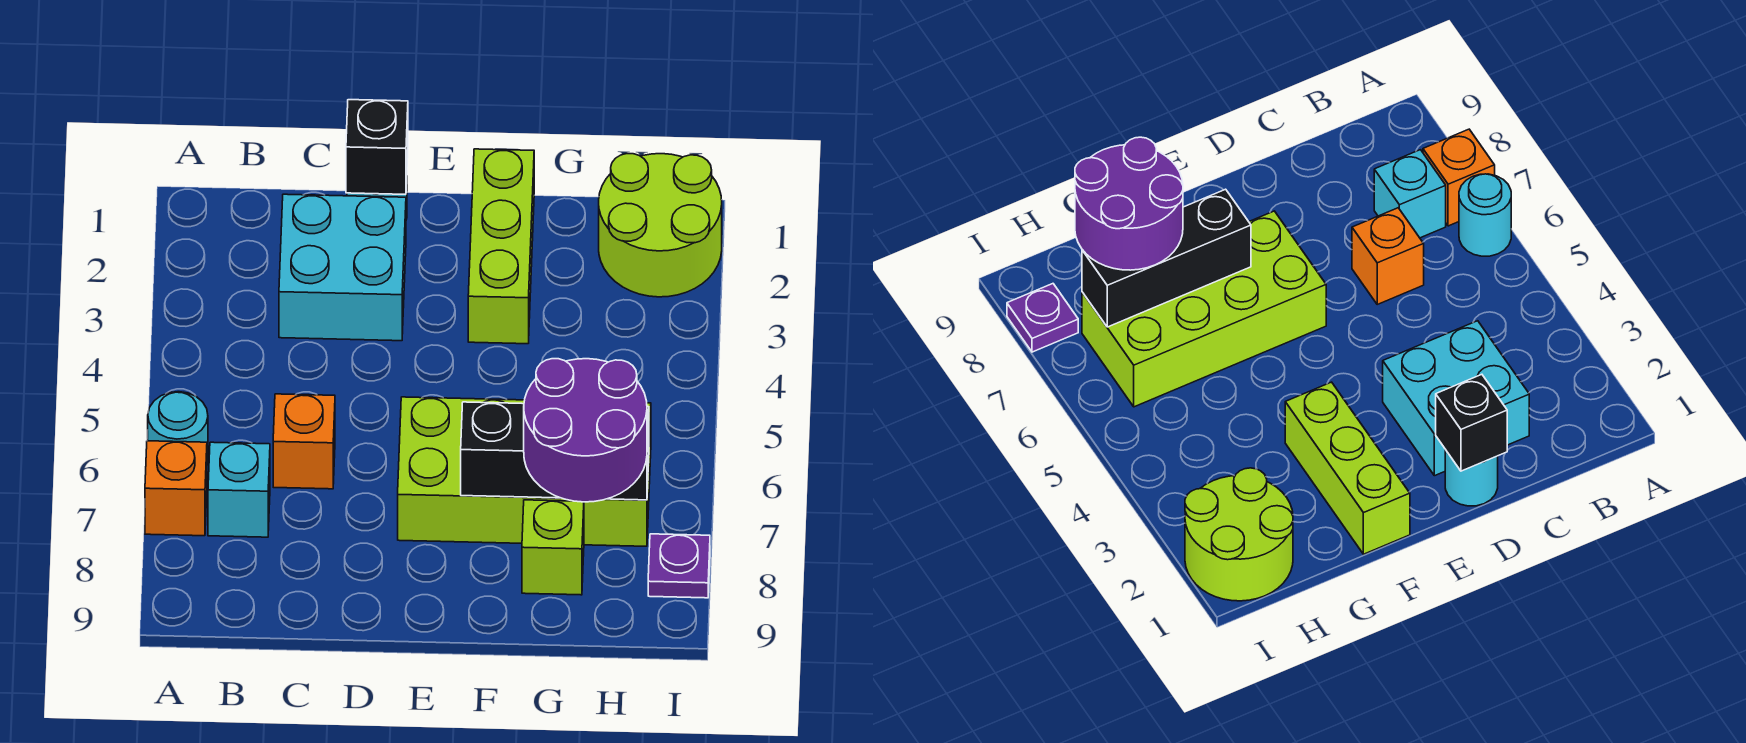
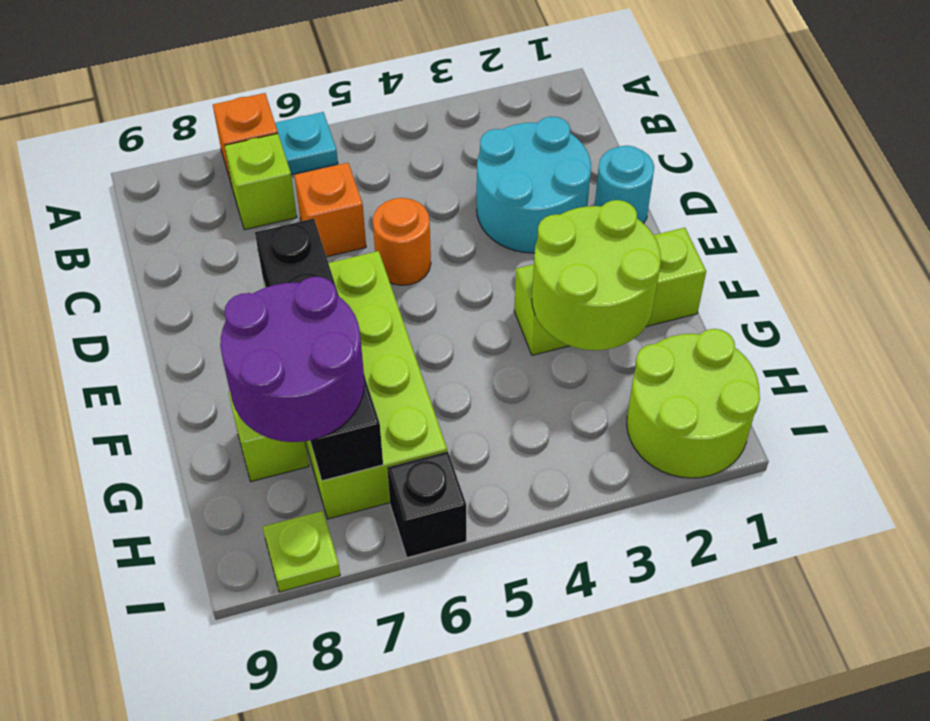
cyan 1x1 round brick [148,392,208,464] -> cyan 1x1 plate [275,112,338,175]
cyan 1x1 brick [208,442,270,537] -> lime 1x1 brick [224,134,297,230]
cyan 2x2 brick [279,194,406,341] -> cyan 2x2 round brick [477,117,591,253]
black 1x1 brick [346,100,408,194] -> black 1x1 brick moved to [387,451,466,558]
none -> orange 1x1 round brick [373,198,431,285]
none -> lime 2x2 round brick [532,200,661,350]
black 1x3 brick [461,402,649,500] -> black 1x4 brick [255,219,383,481]
purple 1x1 plate [648,534,710,598] -> lime 1x1 plate [263,511,340,592]

